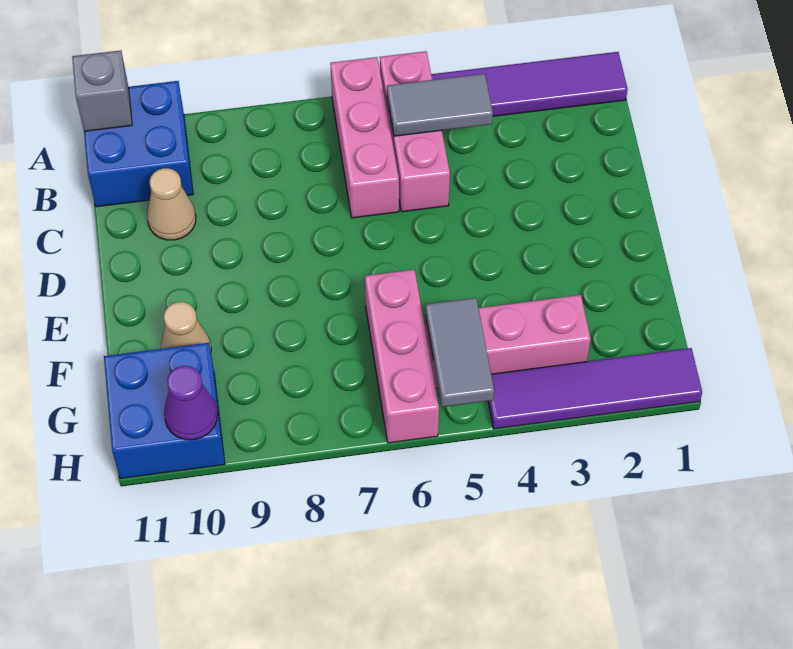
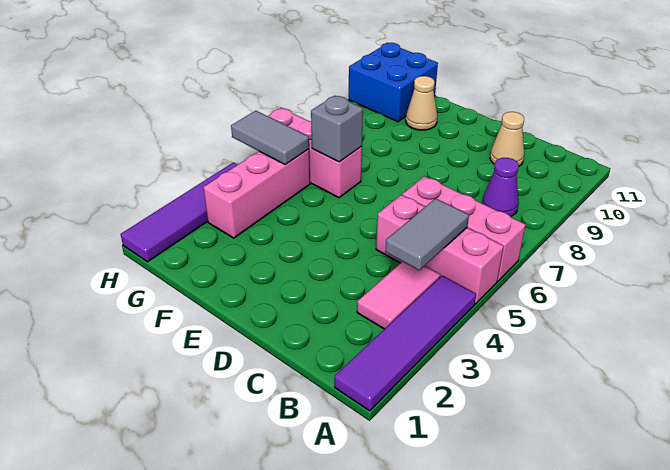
blue 2x2 brick [84,81,193,207] -> none
grey 1x1 brick [72,50,132,131] -> grey 1x1 brick moved to [311,96,363,162]
none -> pink 1x2 tile [357,262,440,329]
purple 1x1 cone [164,366,217,440] -> purple 1x1 cone moved to [482,158,519,217]

